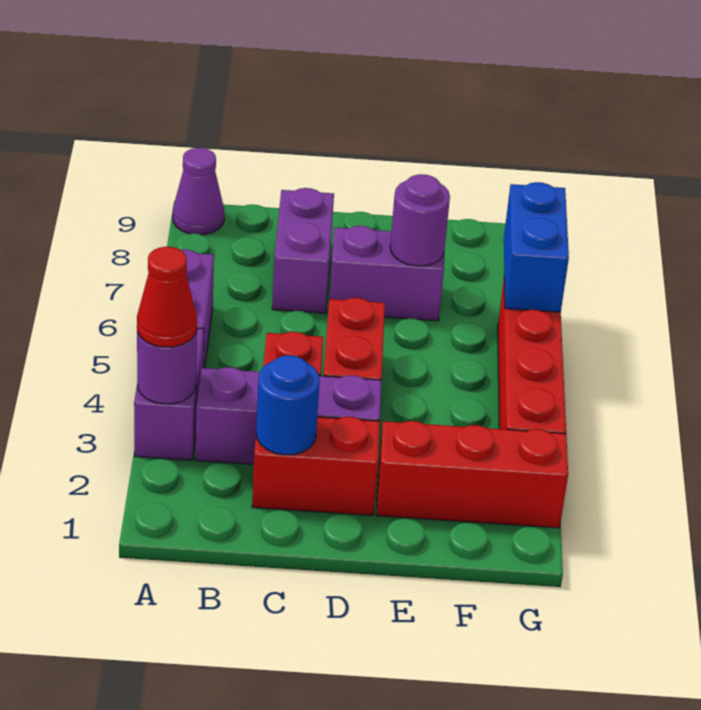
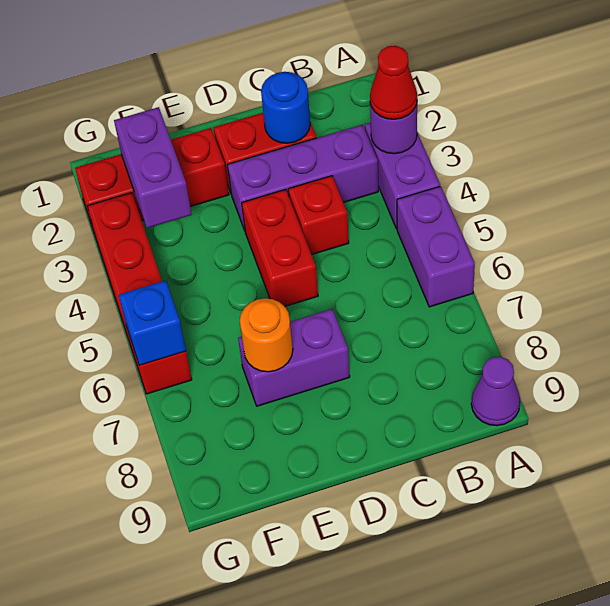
purple 1x2 brick [272,188,334,313] -> purple 1x2 brick moved to [114,107,192,228]
purple 1x1 round brick [390,174,450,266] -> orange 1x1 round brick [240,298,293,372]
blue 1x2 brick [504,182,569,312] -> blue 1x1 brick [119,280,186,366]

